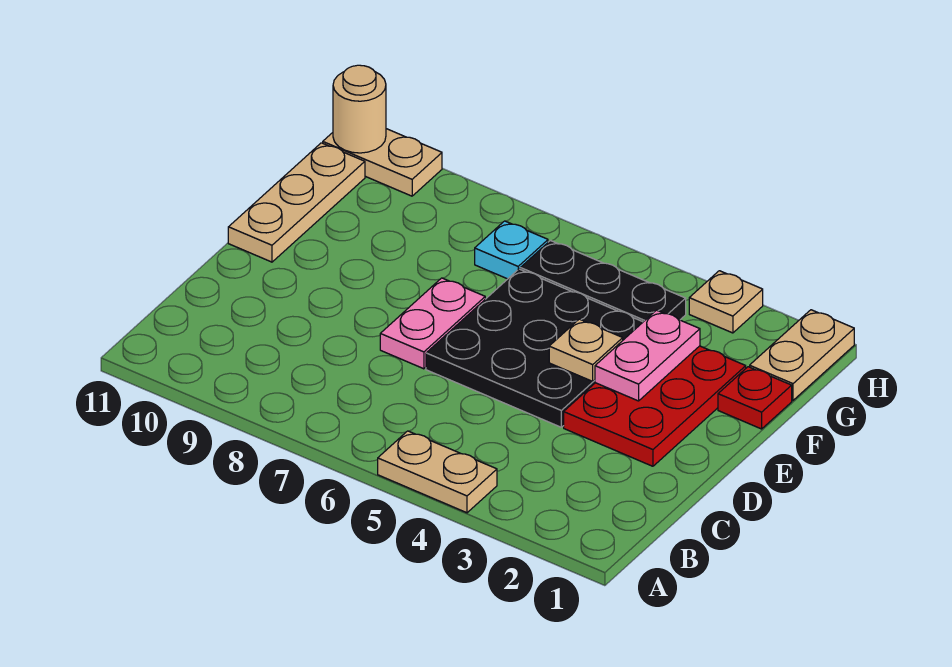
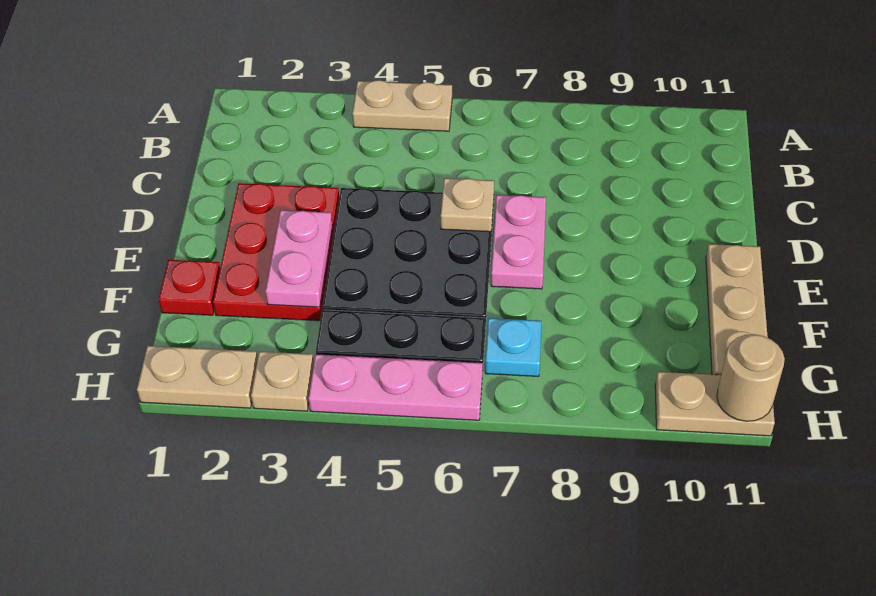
tan 1x1 plate [549,319,623,381] -> tan 1x1 plate moved to [441,178,494,232]
tan 1x2 plate [750,310,854,400] -> tan 1x2 plate turned to [137,346,258,408]
none -> pink 1x3 plate [309,354,483,420]

